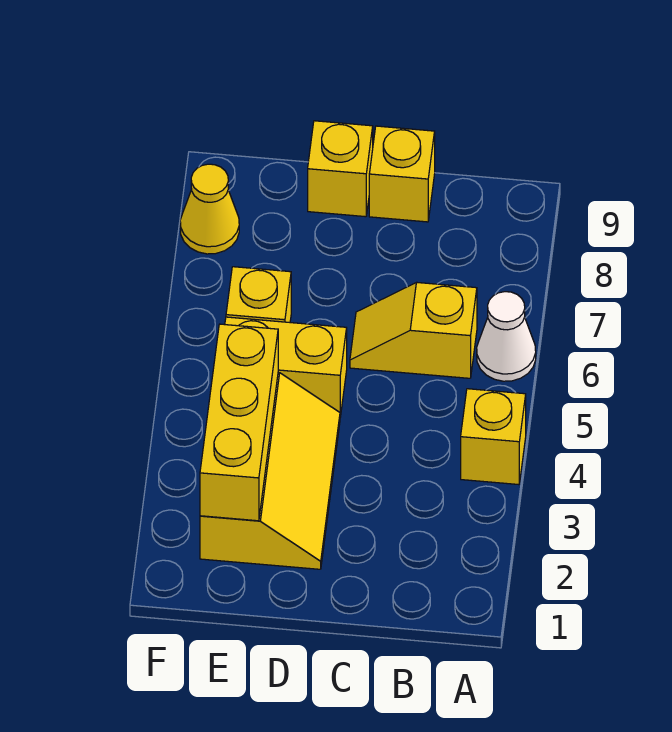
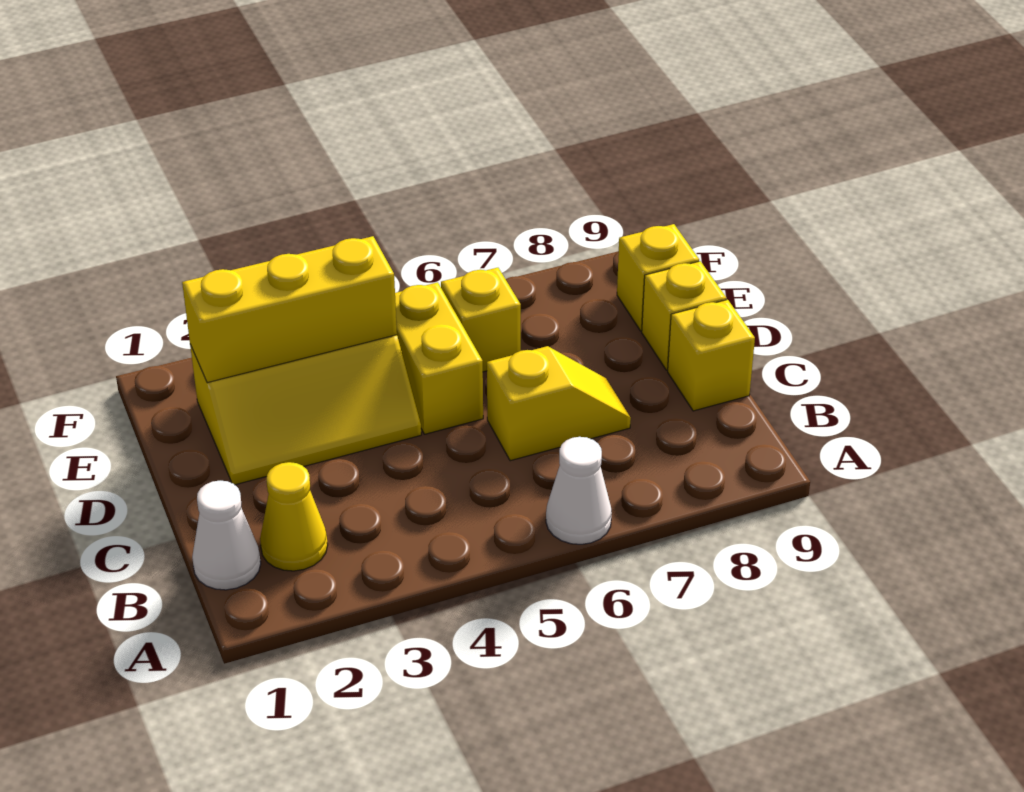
yellow 1x1 brick [461,389,526,485] -> yellow 1x1 brick moved to [617,224,699,331]
none -> white 1x1 cone [192,481,261,590]
yellow 1x2 slope [350,282,477,378] -> yellow 1x2 slope turned to [487,346,631,461]
yellow 1x1 cone [180,164,239,254] -> yellow 1x1 cone moved to [260,462,328,571]

